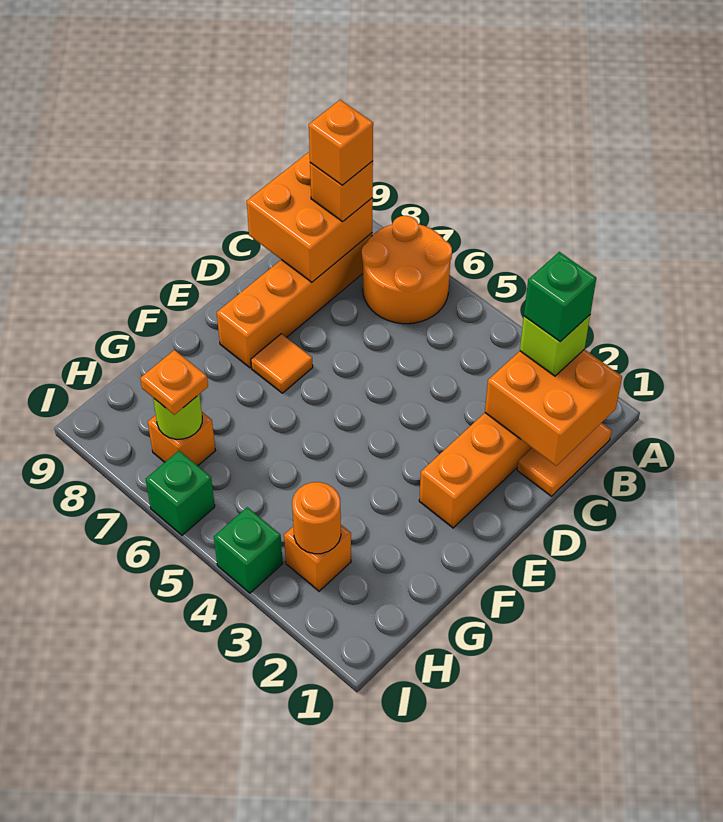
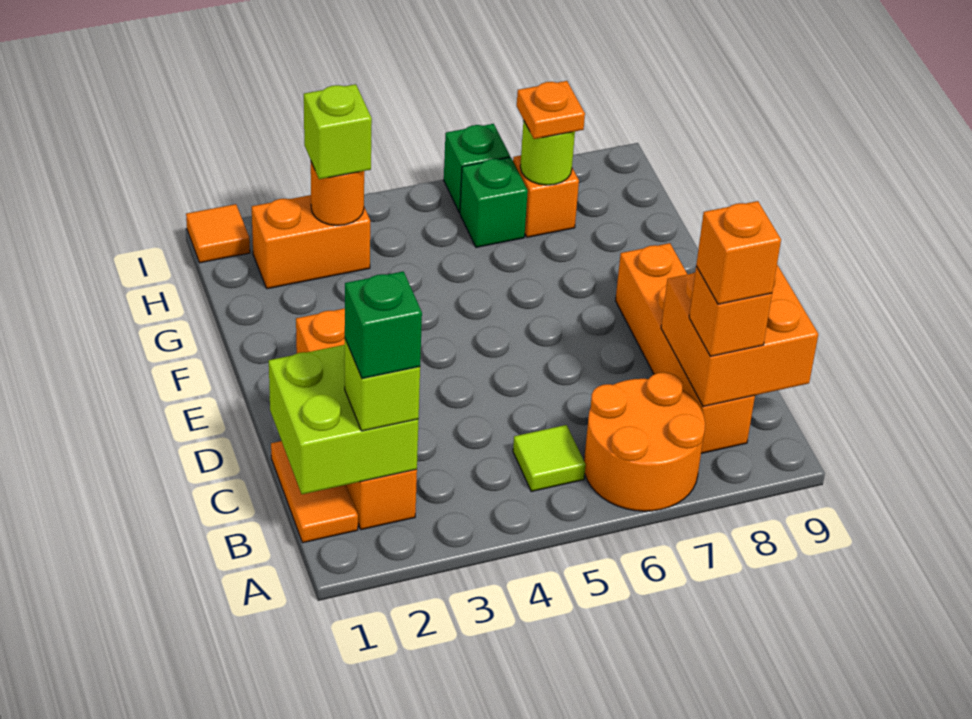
orange 2x2 brick [485,349,622,466] -> lime 2x2 brick [269,345,418,494]
none -> lime 1x1 tile [513,425,586,491]
orange 1x1 tile [251,334,313,393] -> orange 1x1 tile moved to [186,204,250,263]
orange 1x1 brick [284,525,351,591] -> orange 1x2 brick [252,195,370,289]
none -> lime 1x1 brick [304,84,372,179]
green 1x1 brick [214,507,283,593] -> green 1x1 brick moved to [460,157,528,247]

